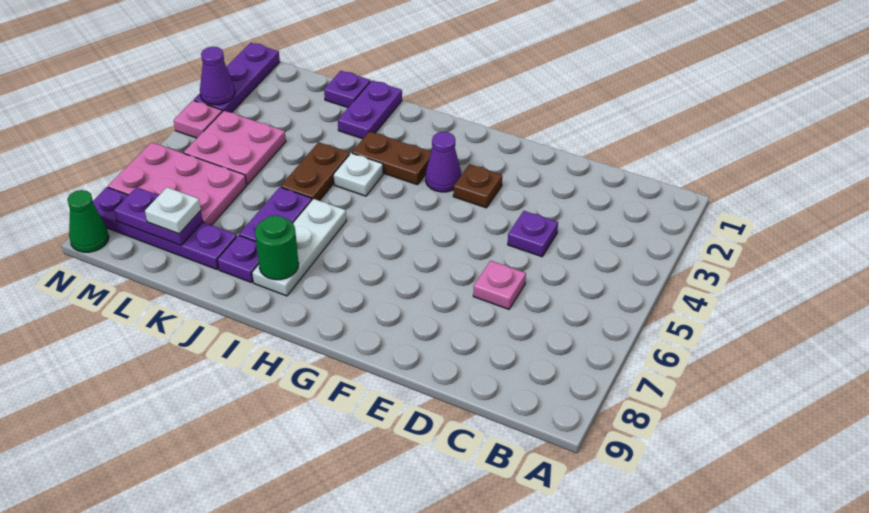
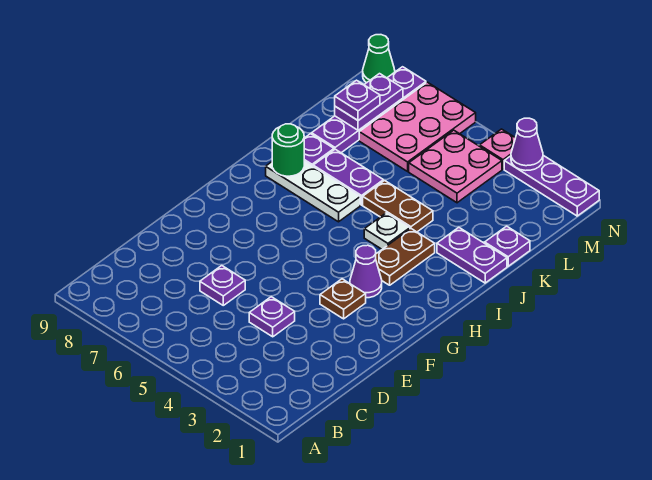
pink 1x1 plate [473,261,526,309] -> purple 1x1 plate [200,266,245,305]
white 1x1 plate [145,187,201,234] -> purple 1x1 plate [335,80,380,120]

